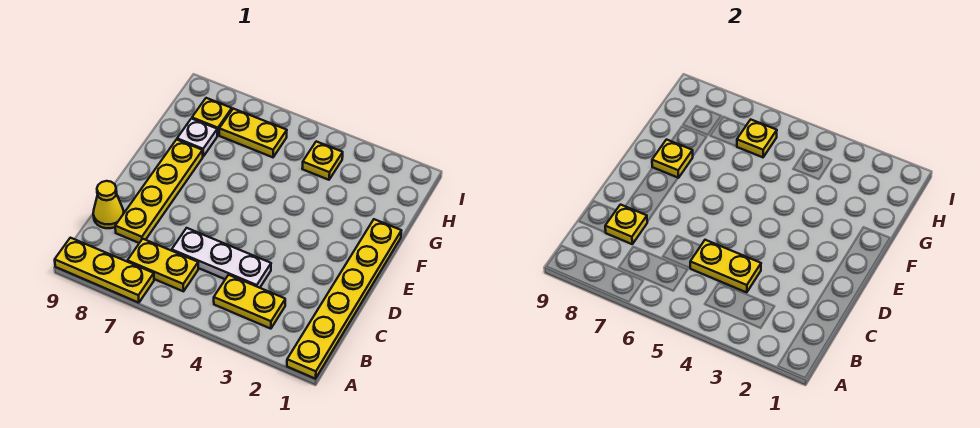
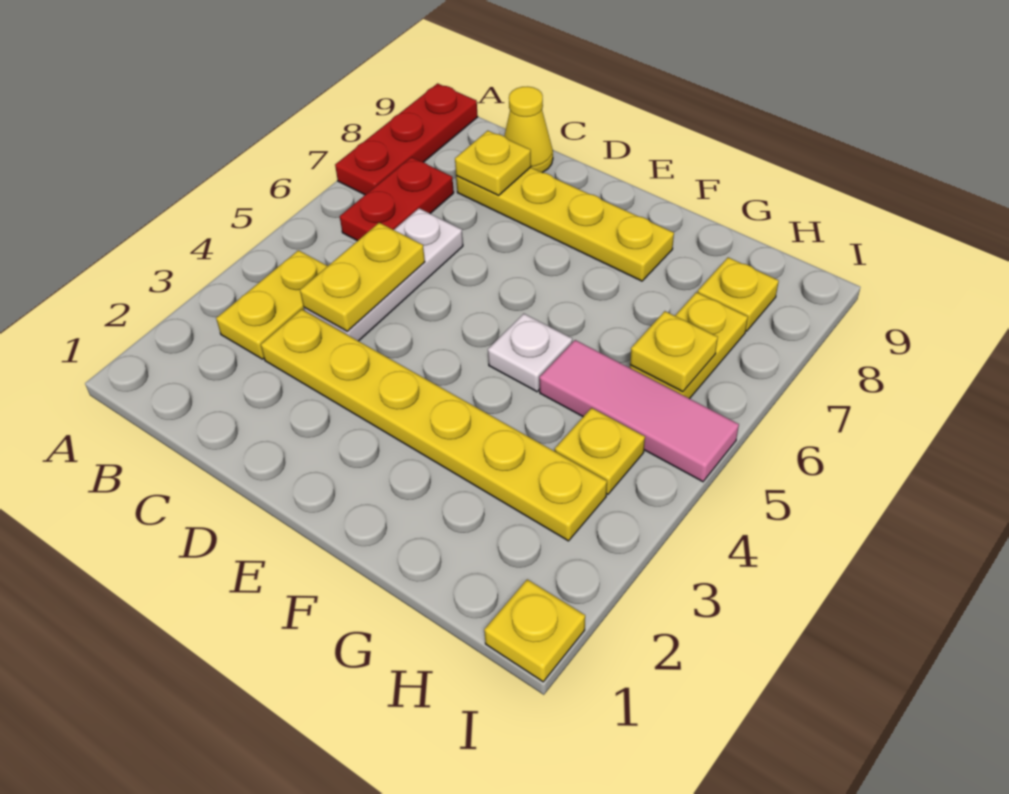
yellow 1x6 plate [287,219,401,379] -> yellow 1x6 plate moved to [261,309,607,541]
yellow 1x3 plate [55,238,154,303] -> red 1x3 plate [335,83,478,195]
yellow 1x2 plate [127,239,198,291] -> red 1x2 plate [340,157,454,241]
yellow 1x1 plate [652,140,693,178] -> yellow 1x1 plate moved to [484,579,585,682]
none -> pink 1x3 tile [539,340,739,482]
white 1x1 plate [177,119,217,156] -> white 1x1 plate moved to [488,314,572,392]

